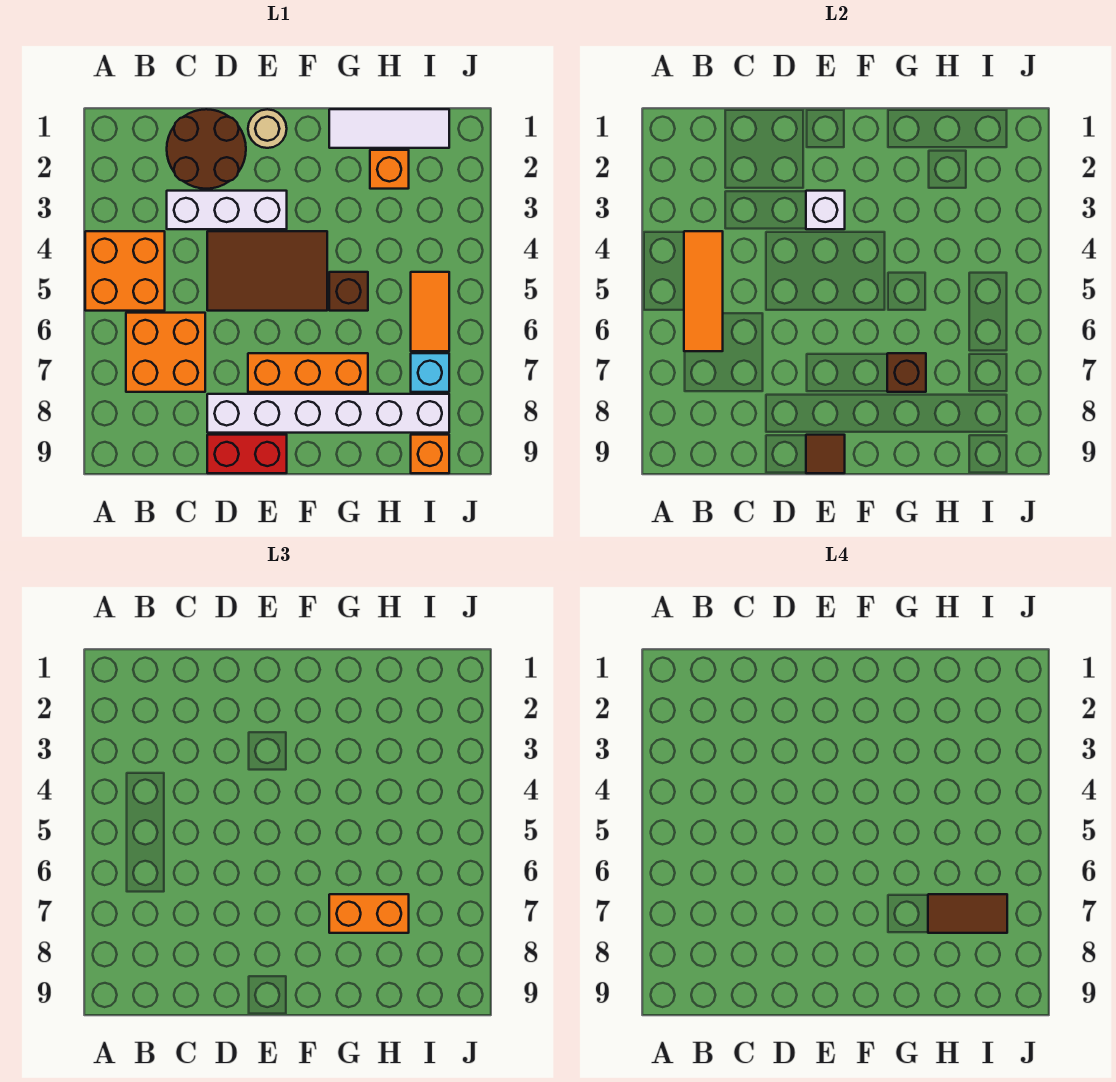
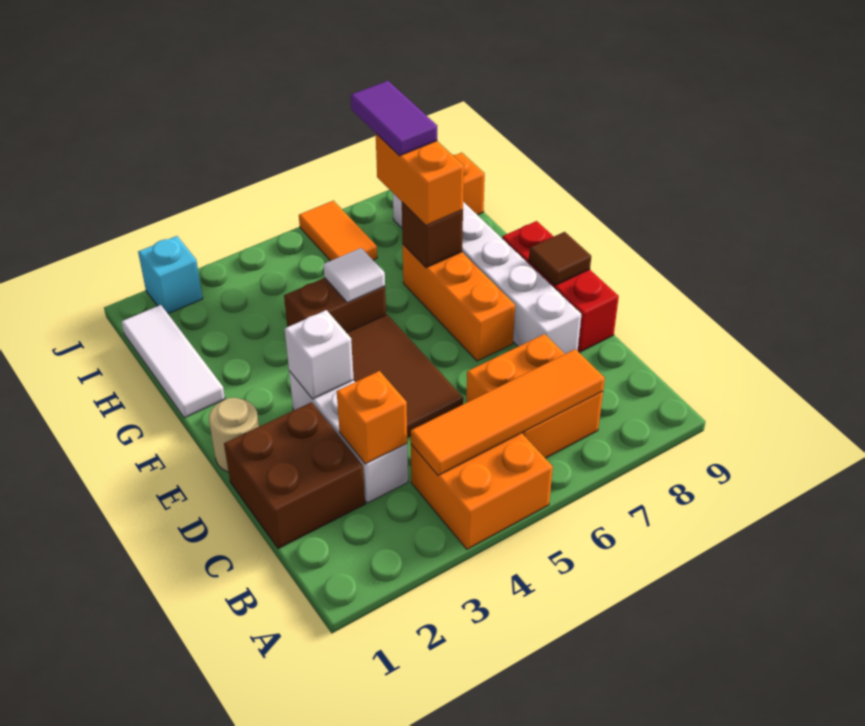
orange 1x3 tile [684,231,723,351] -> orange 1x4 tile [411,349,605,475]
brown 2x2 round brick [167,109,246,189] -> brown 2x2 brick [224,402,365,549]
red 1x2 brick [207,435,287,473] -> red 1x3 brick [502,221,619,352]
brown 1x1 brick [329,272,368,311] -> brown 1x2 brick [284,278,386,333]
none -> white 1x1 tile [323,248,385,303]
orange 1x1 brick [370,150,409,189] -> orange 1x1 brick moved to [337,371,407,464]
brown 1x2 tile [928,894,1007,933] -> purple 1x2 tile [351,81,437,156]
orange 1x2 tile [411,272,449,351] -> orange 1x2 tile turned to [299,201,377,261]
cyan 1x1 brick [411,353,449,392] -> cyan 1x1 brick moved to [138,236,203,314]

